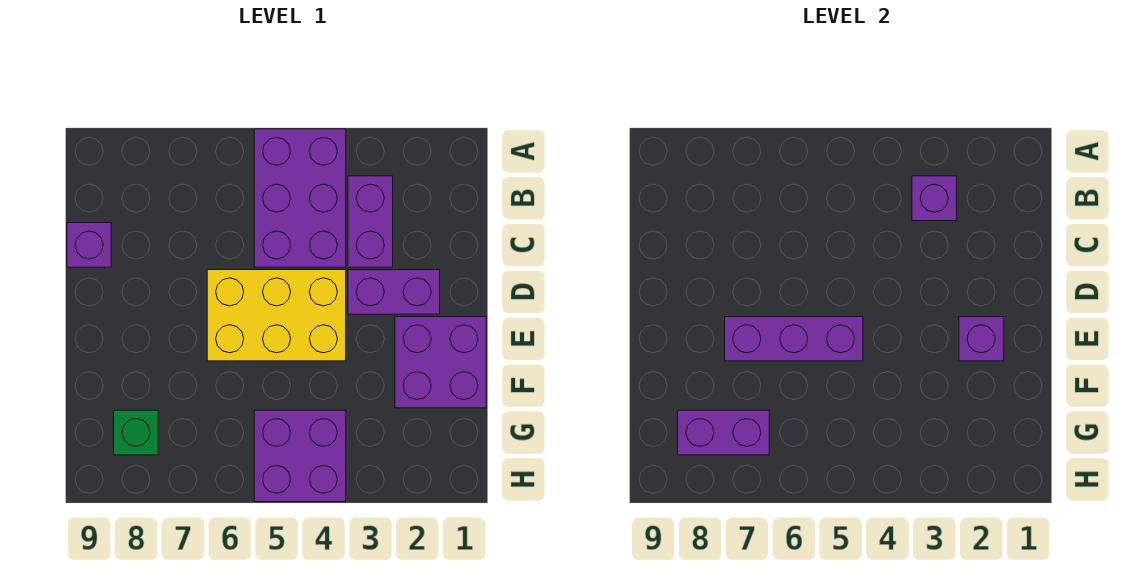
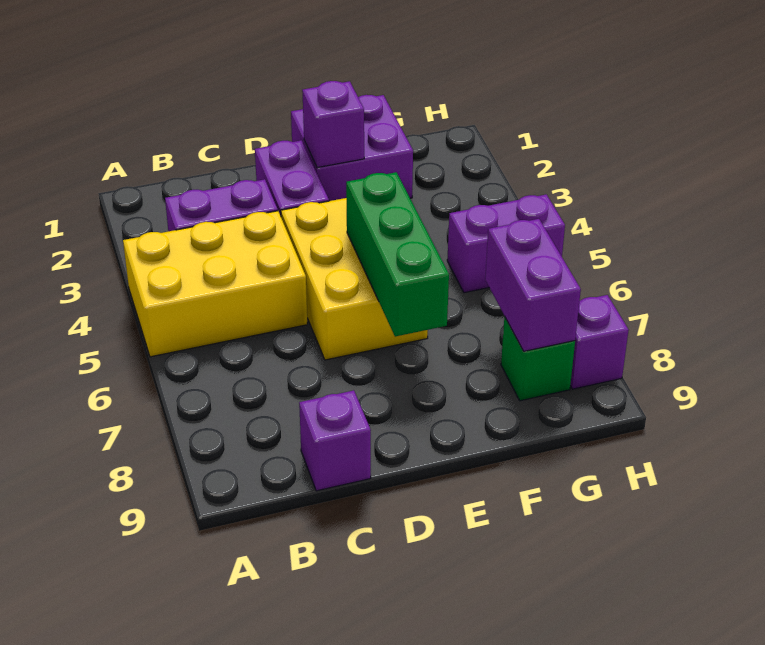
purple 2x3 brick [254,129,346,267] -> yellow 2x3 brick [123,211,307,357]
purple 1x1 brick [912,176,957,221] -> purple 1x1 brick moved to [570,295,629,389]
purple 1x3 brick [725,317,863,361] -> green 1x3 brick [346,172,449,337]
purple 2x2 brick [254,410,346,502] -> purple 1x2 brick [447,194,565,293]

